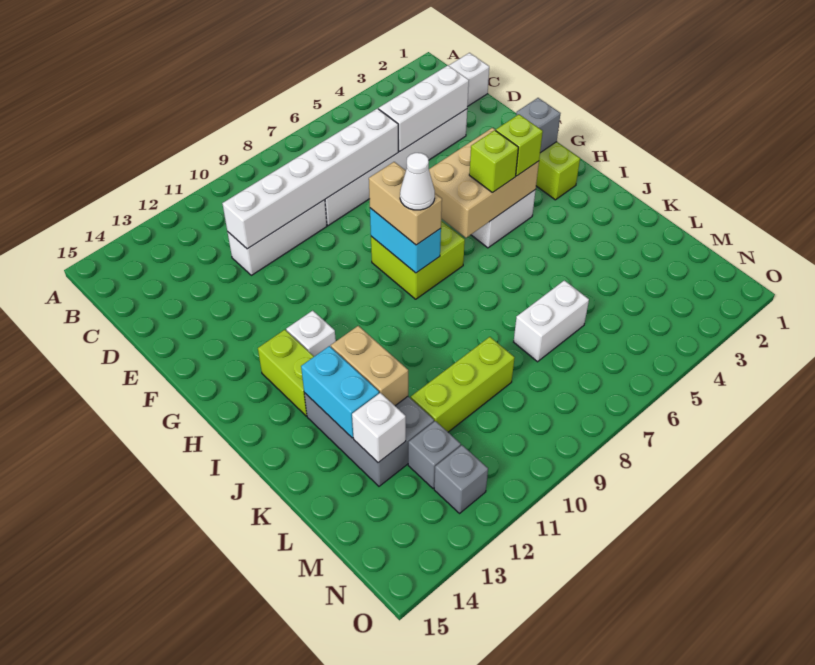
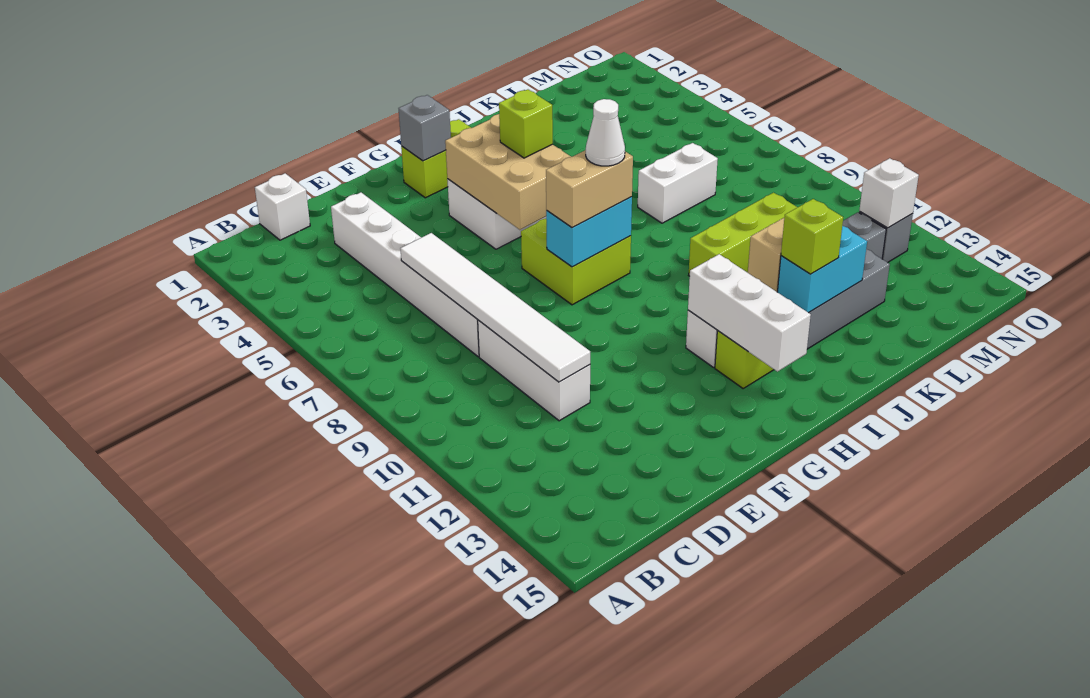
white 1x3 brick [379,65,469,151] -> white 1x3 brick moved to [688,254,811,372]
white 1x6 brick [222,108,398,249] -> white 1x6 tile [400,233,590,382]
lime 1x1 brick [496,114,543,176] -> lime 1x1 brick moved to [781,199,843,274]
white 1x2 brick [514,280,589,362] -> white 1x2 brick turned to [638,143,718,223]
lime 1x3 brick [411,337,515,432] -> lime 1x3 brick turned to [689,193,797,276]
white 1x1 brick [352,393,406,463] -> white 1x1 brick moved to [859,158,919,228]

